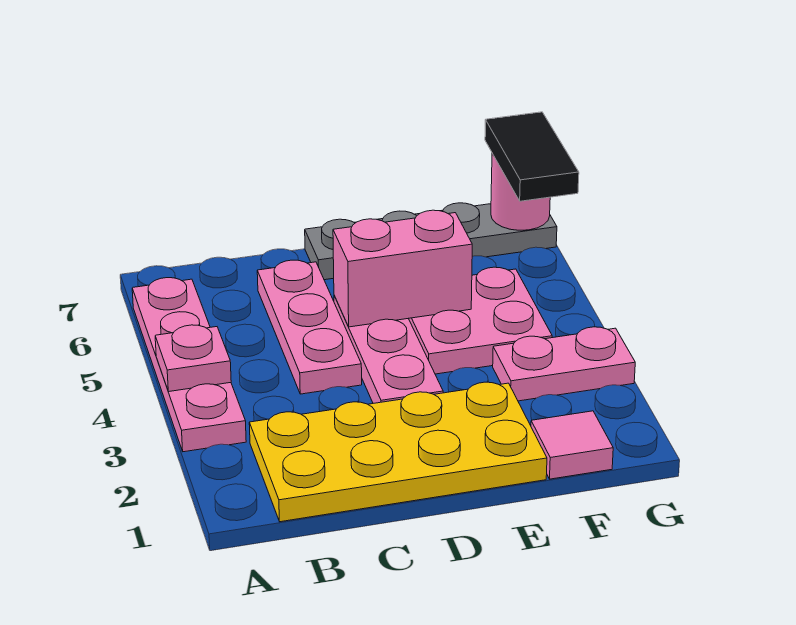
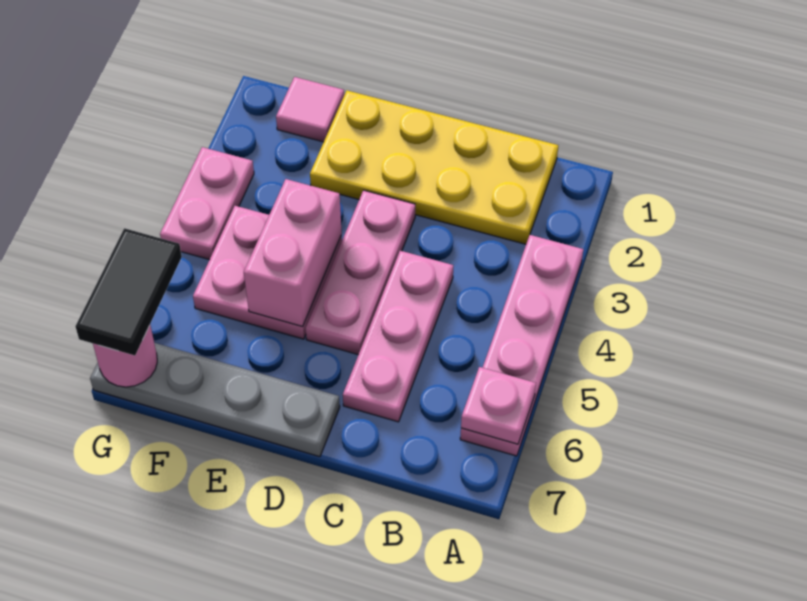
pink 1x1 plate [155,325,231,392] -> pink 1x1 plate moved to [461,367,536,444]
pink 1x2 brick [333,210,472,327] -> pink 1x2 brick turned to [244,179,342,326]
pink 1x2 plate [493,327,635,401] -> pink 1x2 plate turned to [160,147,254,260]

